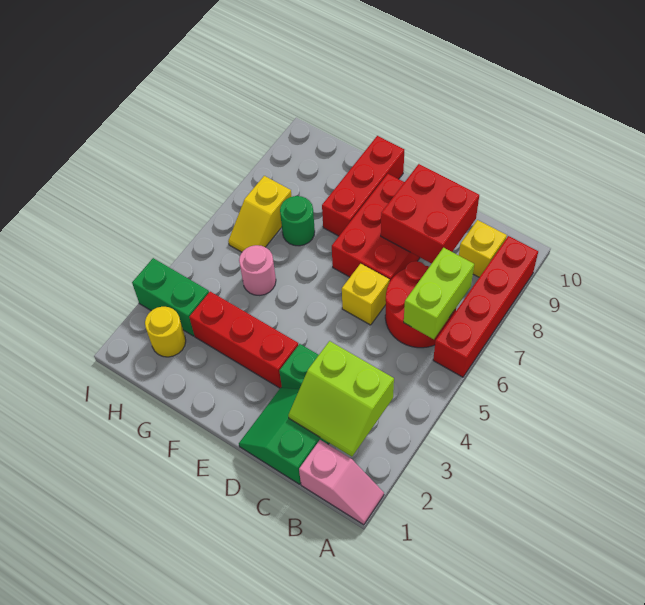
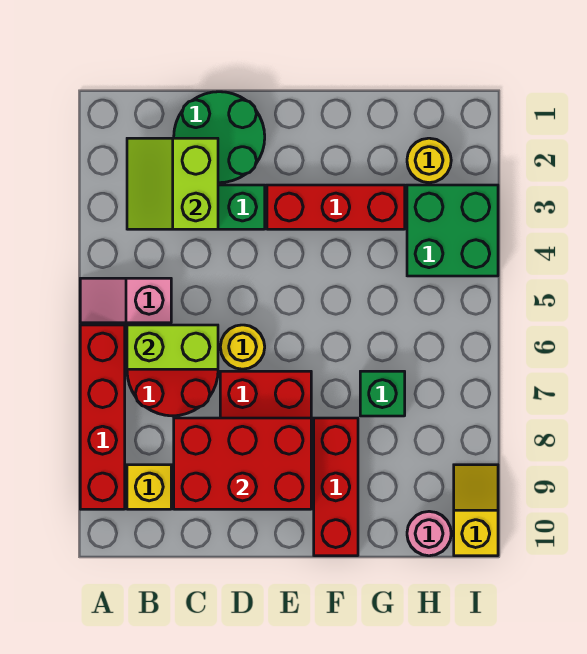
pink 1x2 slope [299,440,384,525] -> pink 1x2 slope moved to [80,278,171,323]
lime 2x2 slope [288,341,394,457] -> lime 2x2 slope turned to [127,138,218,229]
lime 1x2 brick [404,248,474,339] -> lime 1x2 brick turned to [127,325,218,369]
green 2x2 slope [239,388,329,484] -> green 2x2 round brick [174,92,265,183]
red 2x2 brick [381,164,479,264] -> red 2x3 brick [174,418,311,509]
yellow 1x1 brick [342,263,389,325] -> yellow 1x1 round brick [220,325,265,369]
pink 1x1 round brick [239,245,276,295] -> pink 1x1 round brick moved to [407,511,451,556]
green 1x1 round brick [280,196,315,246] -> green 1x1 brick [360,371,405,416]
green 1x2 brick [132,258,209,336] -> green 2x2 brick [407,185,498,276]
yellow 1x2 slope [228,176,292,252] -> yellow 1x2 slope moved to [454,465,498,556]

